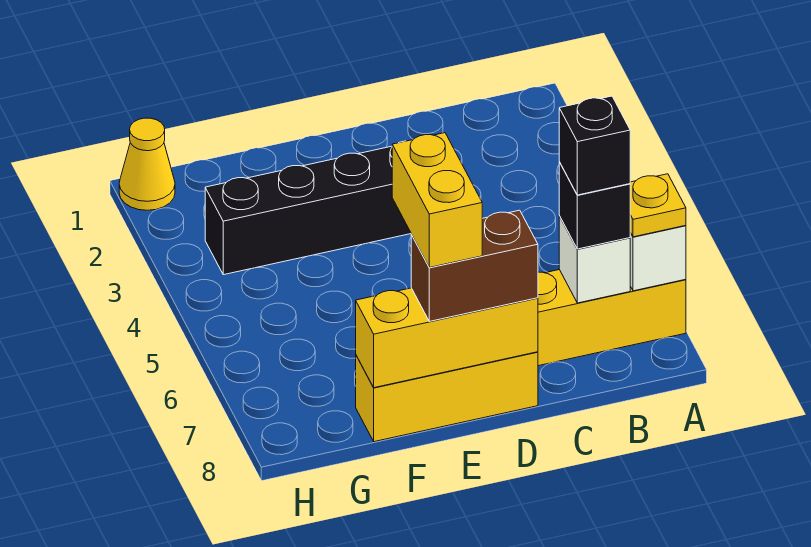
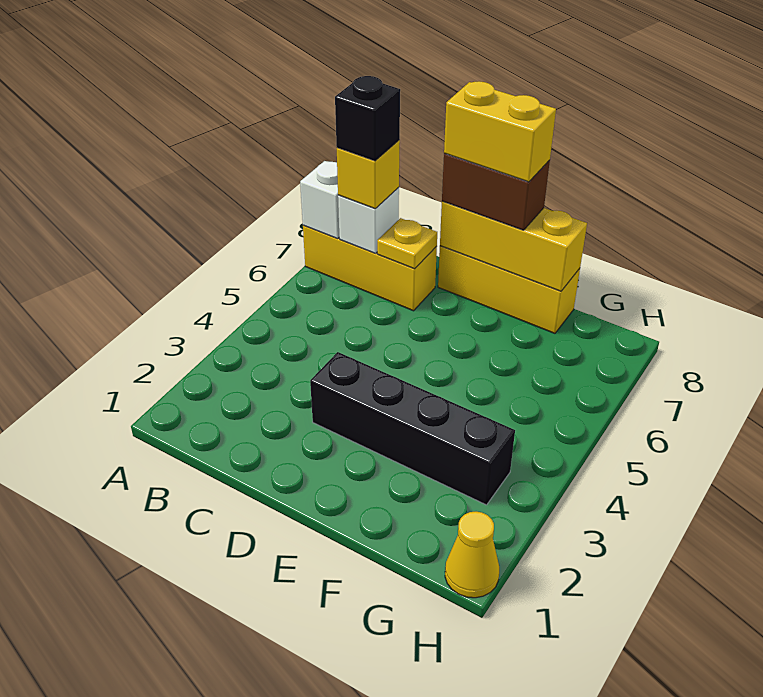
yellow 1x1 plate [630,174,686,237] -> yellow 1x1 plate moved to [377,218,437,269]
black 1x1 brick [559,162,630,249] -> yellow 1x1 brick [337,140,400,209]
yellow 1x2 brick [392,133,482,267] -> yellow 1x2 brick turned to [444,81,556,182]

